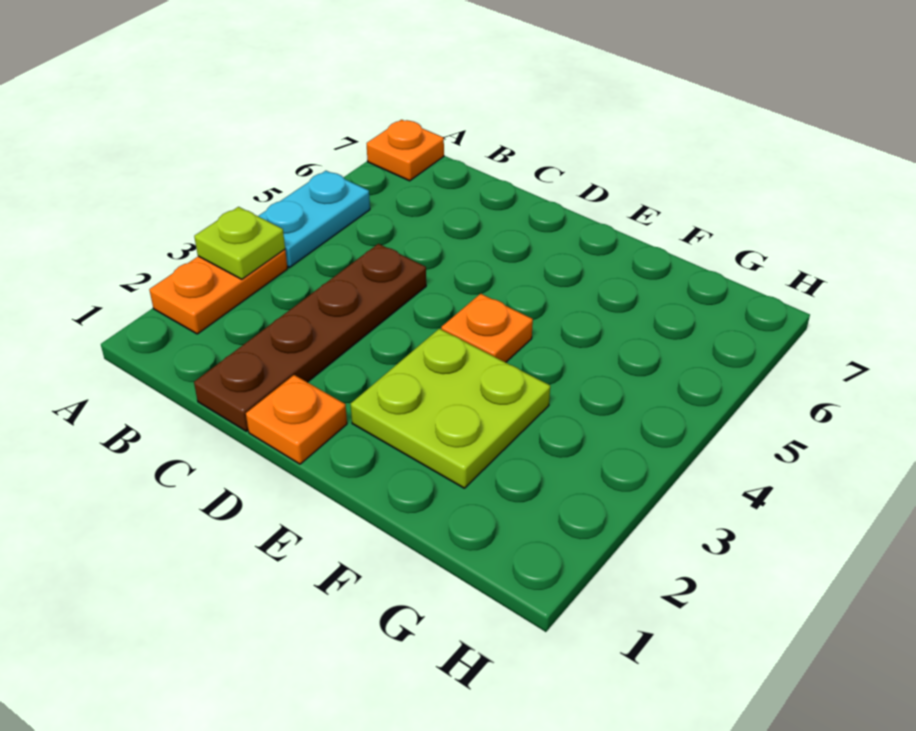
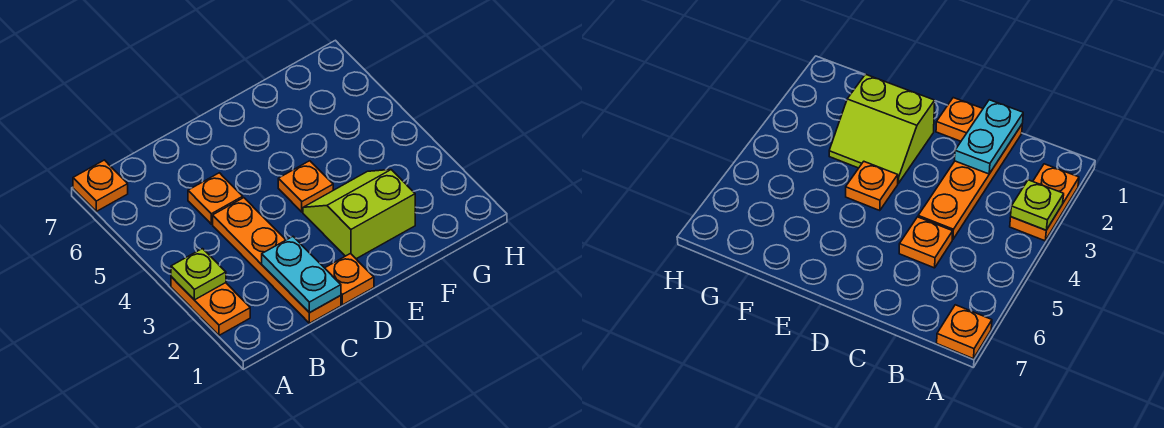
cyan 1x2 plate [258,171,370,267] -> cyan 1x2 plate moved to [262,237,341,313]
brown 1x4 plate [194,244,426,431] -> orange 1x4 plate [213,198,341,323]
none -> orange 1x1 plate [188,173,243,224]
lime 2x2 plate [351,329,550,488] -> lime 2x2 slope [303,170,415,259]

